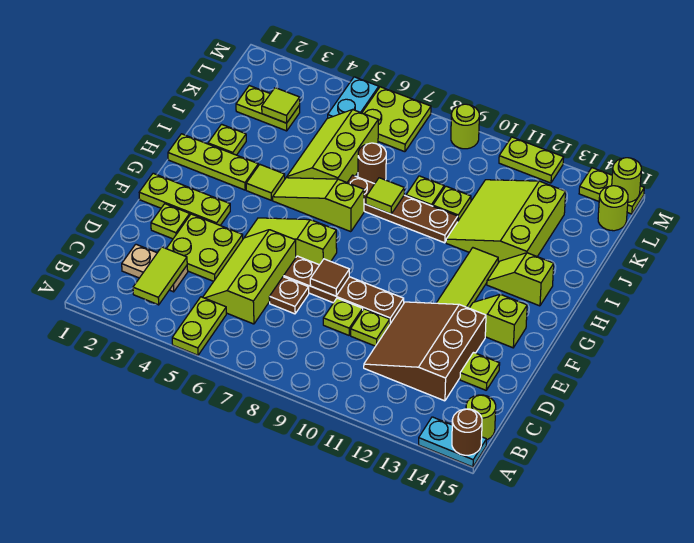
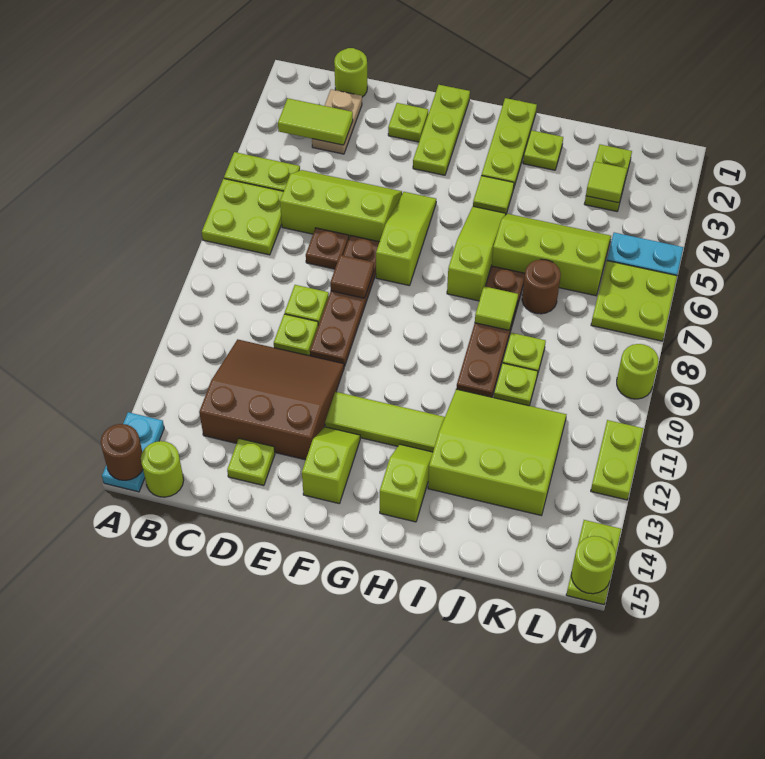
lime 2x2 plate [166,214,243,281] -> lime 2x2 plate moved to [202,179,283,255]
lime 1x1 round brick [598,186,628,231] -> lime 1x1 round brick moved to [334,48,367,97]

